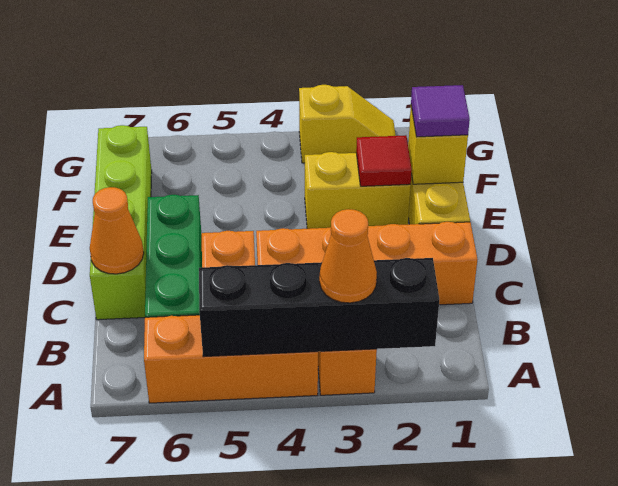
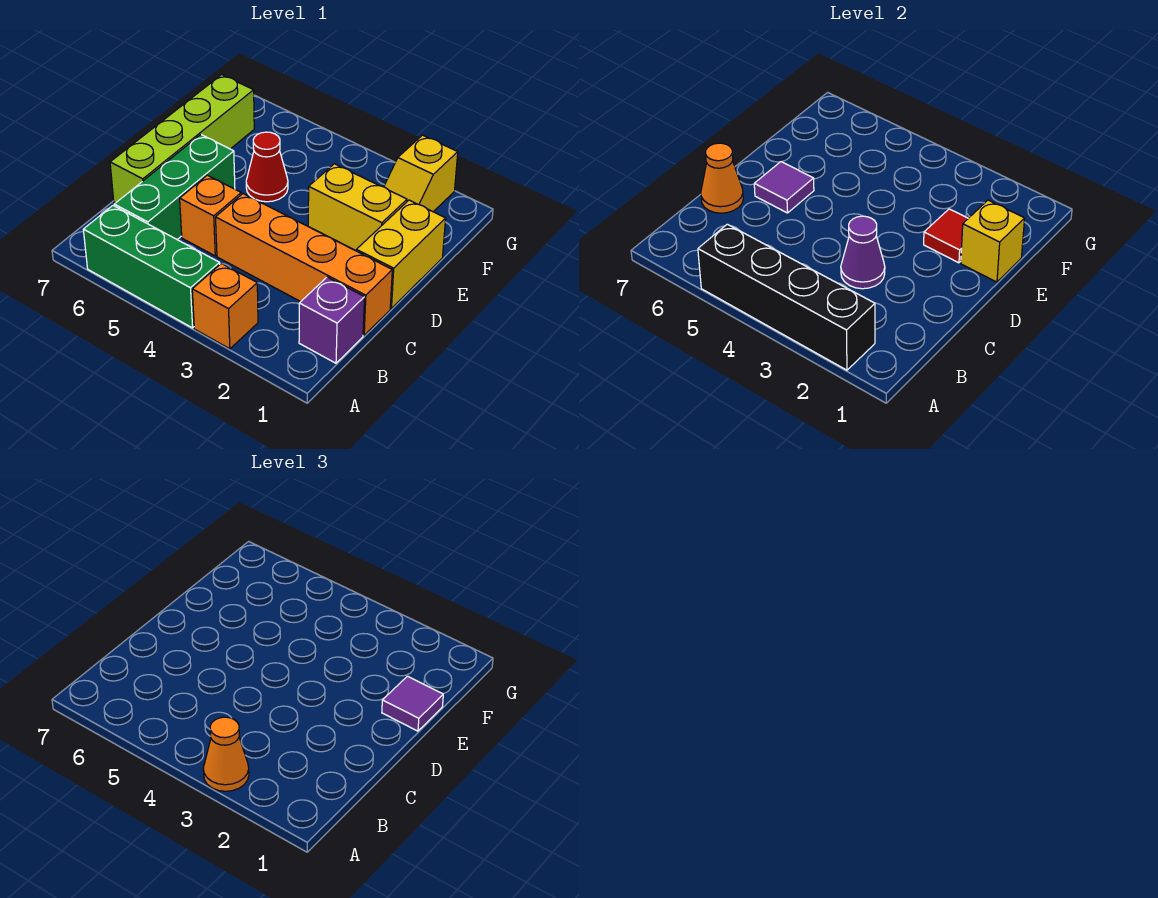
orange 1x3 brick [144,315,318,403] -> green 1x3 brick [83,206,220,328]
none -> purple 1x1 brick [299,277,364,363]
none -> purple 1x1 cone [841,216,885,289]
none -> purple 1x1 tile [754,162,814,213]
none -> red 1x1 cone [246,132,288,202]
yellow 1x2 slope [299,85,396,163] -> yellow 1x2 slope turned to [384,135,458,212]

